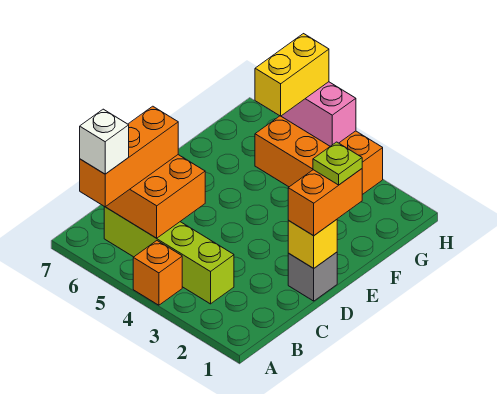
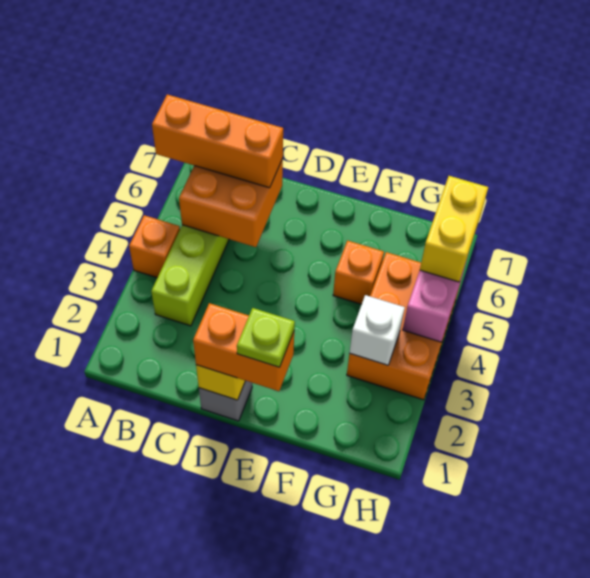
white 1x1 brick [80,109,129,174] -> white 1x1 brick moved to [350,295,405,365]
none -> orange 1x1 brick [333,241,384,304]
yellow 1x2 brick [255,34,329,116] -> yellow 1x2 brick turned to [420,176,488,282]

